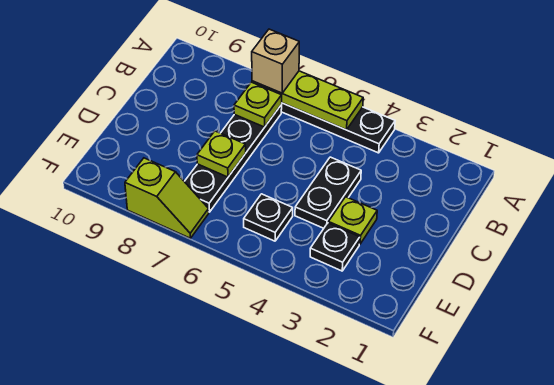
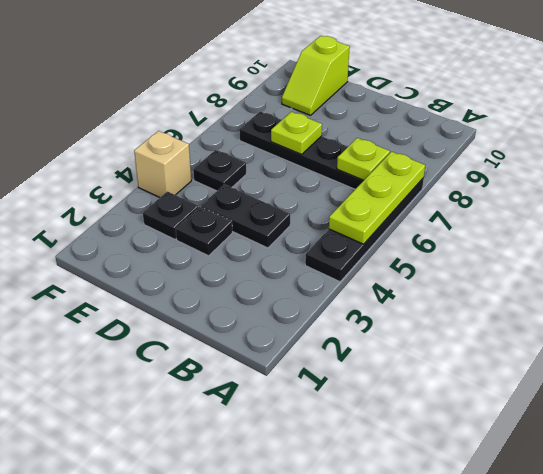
tan 1x1 brick [252,29,299,93] -> tan 1x1 brick moved to [134,131,191,197]
lime 1x1 plate [329,197,377,244] -> black 1x1 plate [176,207,232,256]
lime 1x2 slope [125,158,209,238] -> lime 1x2 slope moved to [282,36,350,115]

